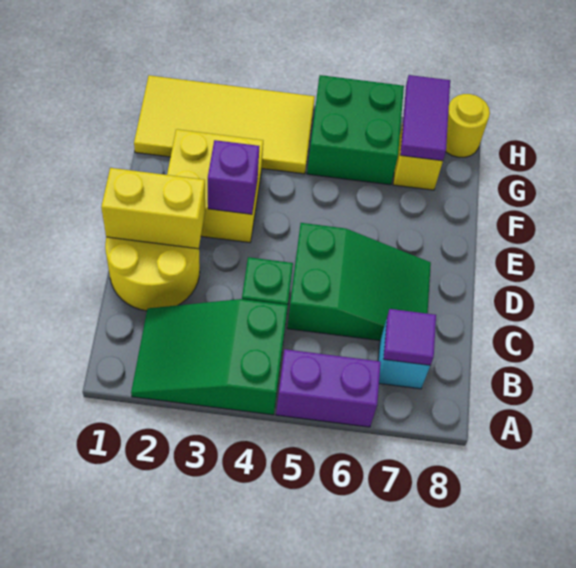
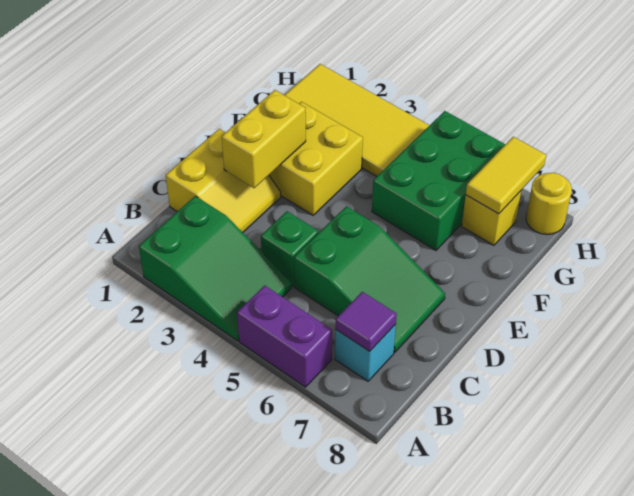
green 2x3 slope [131,299,288,415] -> green 2x3 slope turned to [139,196,292,341]
yellow 2x2 round brick [105,237,200,311] -> yellow 2x2 slope [166,129,281,232]
yellow 1x2 brick [101,168,205,249] -> yellow 1x2 brick turned to [222,90,306,188]
purple 1x1 brick [208,140,259,214] -> none
green 2x2 brick [307,75,404,185] -> green 2x3 brick [372,111,506,250]
purple 1x2 tile [400,75,450,161] -> yellow 1x2 tile [466,137,546,214]

